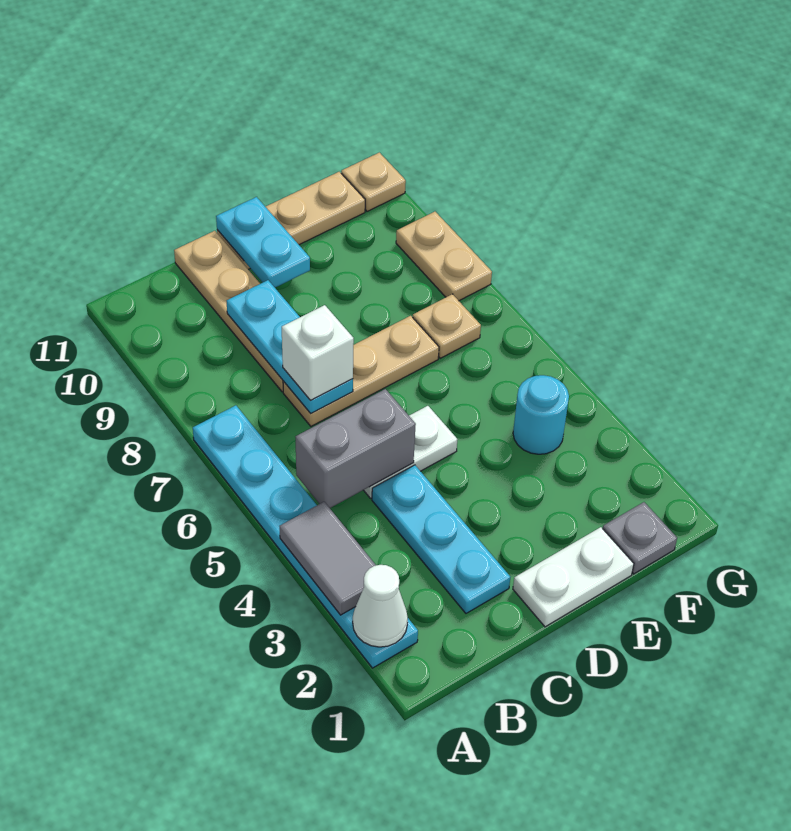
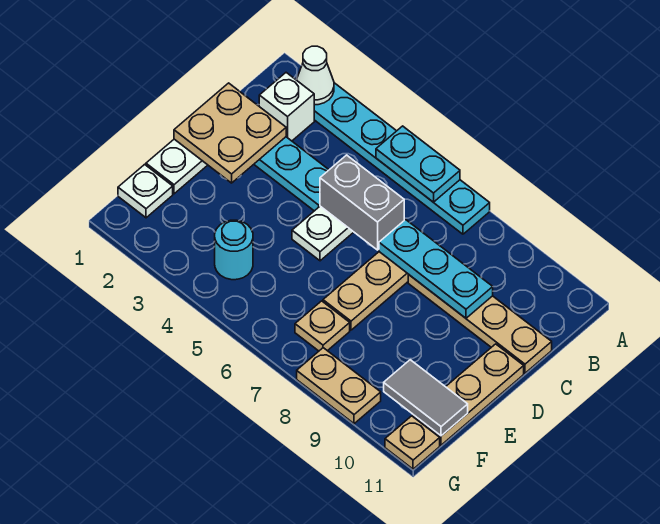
grey 1x2 tile [280,502,376,615] -> grey 1x2 tile moved to [384,360,468,436]
grey 1x2 brick [296,389,416,508] -> grey 1x2 brick turned to [320,155,404,250]
none -> tan 2x2 plate [174,83,286,183]
white 1x1 brick [282,305,354,400] -> white 1x1 brick moved to [259,73,314,141]
cyan 1x2 plate [216,197,310,287] -> cyan 1x2 plate moved to [376,126,460,202]
grey 1x1 plate [603,502,677,574] -> white 1x1 plate [118,164,173,218]

